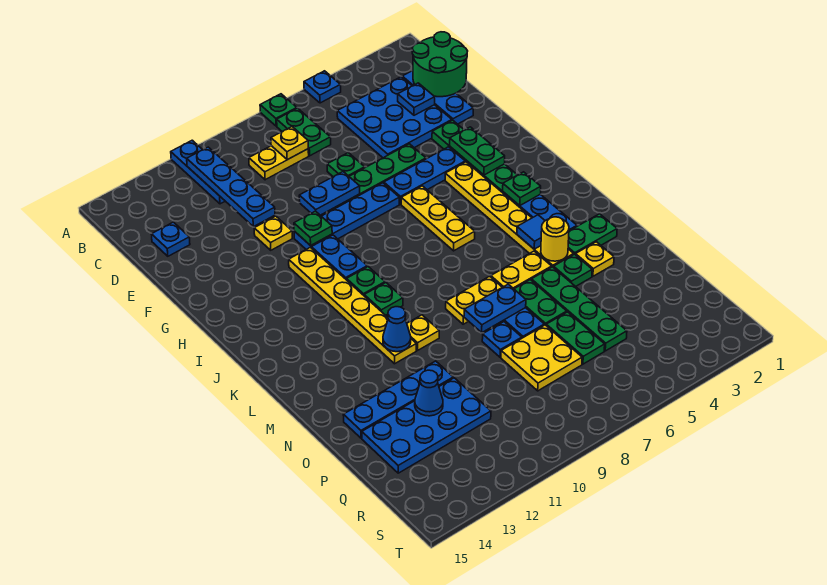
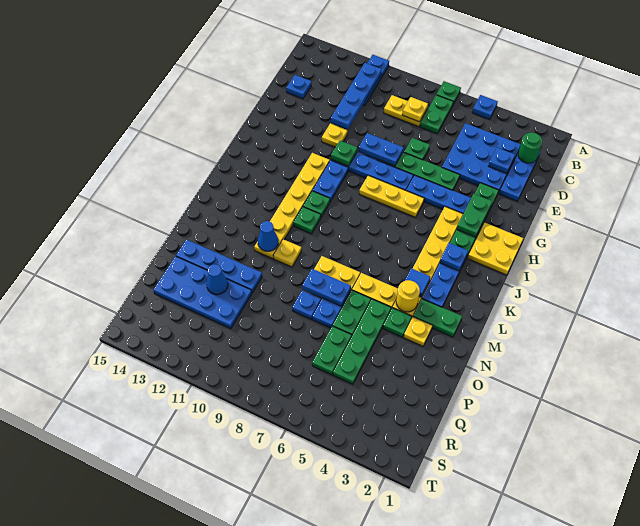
green 2x2 round brick [412,32,467,97] -> green 1x1 round brick [518,133,542,163]
yellow 1x3 plate [401,186,475,251] -> yellow 1x3 plate turned to [359,175,424,217]
green 1x1 plate [503,172,541,206] -> blue 1x1 plate [440,243,468,271]
yellow 2x2 plate [501,325,582,391] -> yellow 2x2 plate moved to [467,222,523,275]

